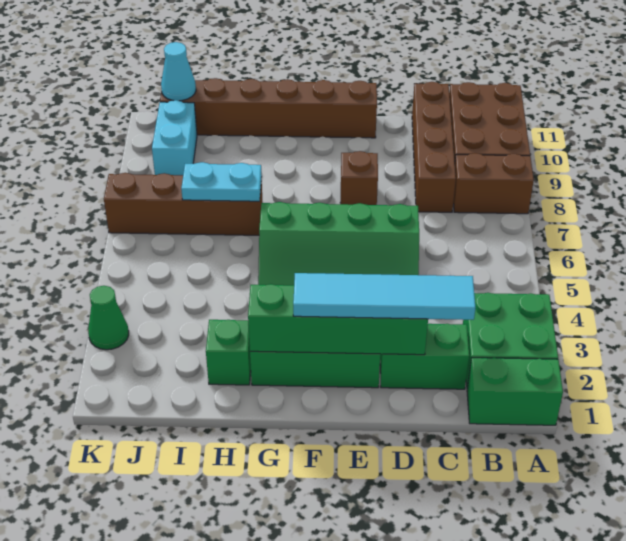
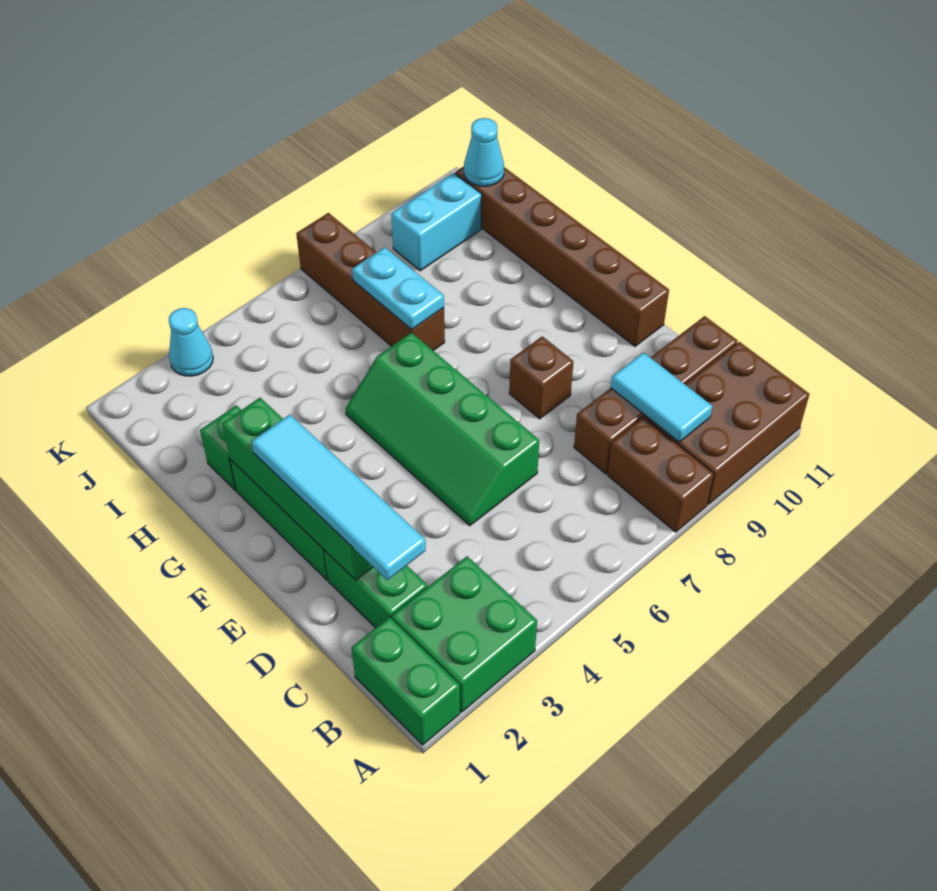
none -> cyan 1x2 tile [611,352,712,442]
green 1x1 cone [88,286,129,350] -> cyan 1x1 cone [169,308,213,376]

